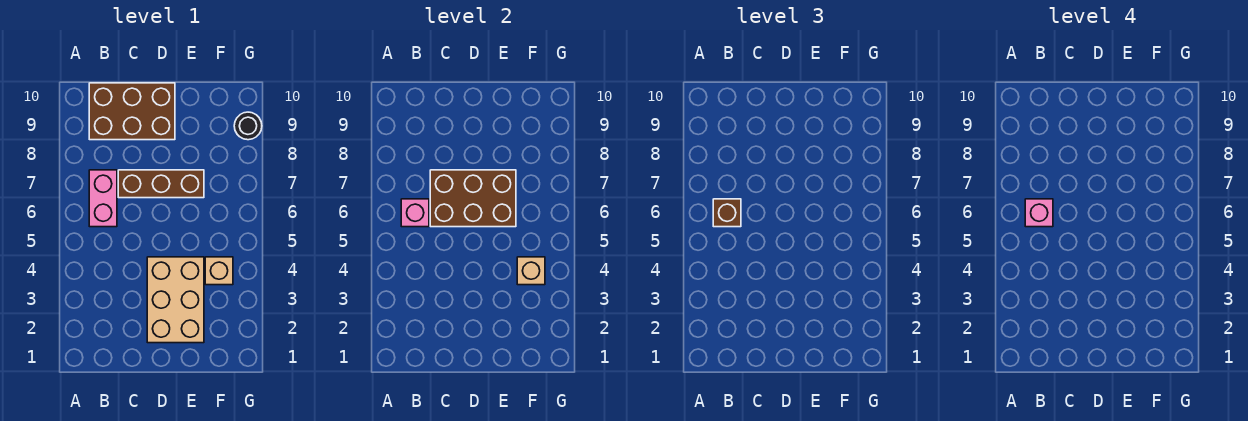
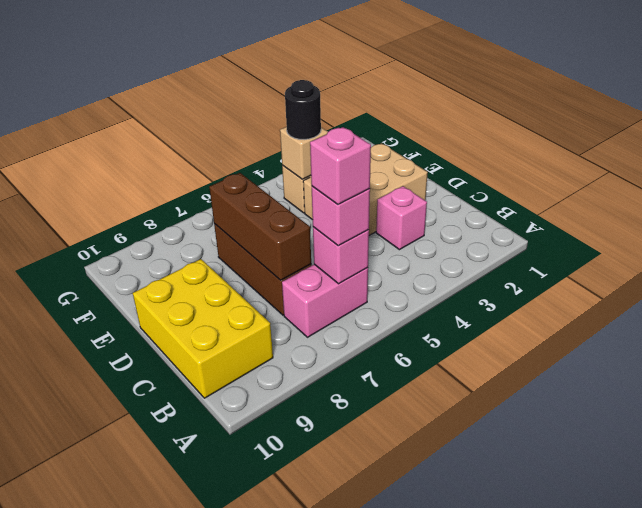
brown 1x1 brick [713,199,741,227] -> pink 1x1 brick [312,186,370,246]
brown 2x3 brick [89,83,175,140] -> yellow 2x3 brick [133,259,273,398]
none -> pink 1x1 brick [376,186,427,250]
brown 2x3 brick [430,170,516,227] -> brown 1x3 brick [209,173,311,280]
black 1x1 round brick [234,112,262,140] -> black 1x1 round brick moved to [285,80,321,139]

